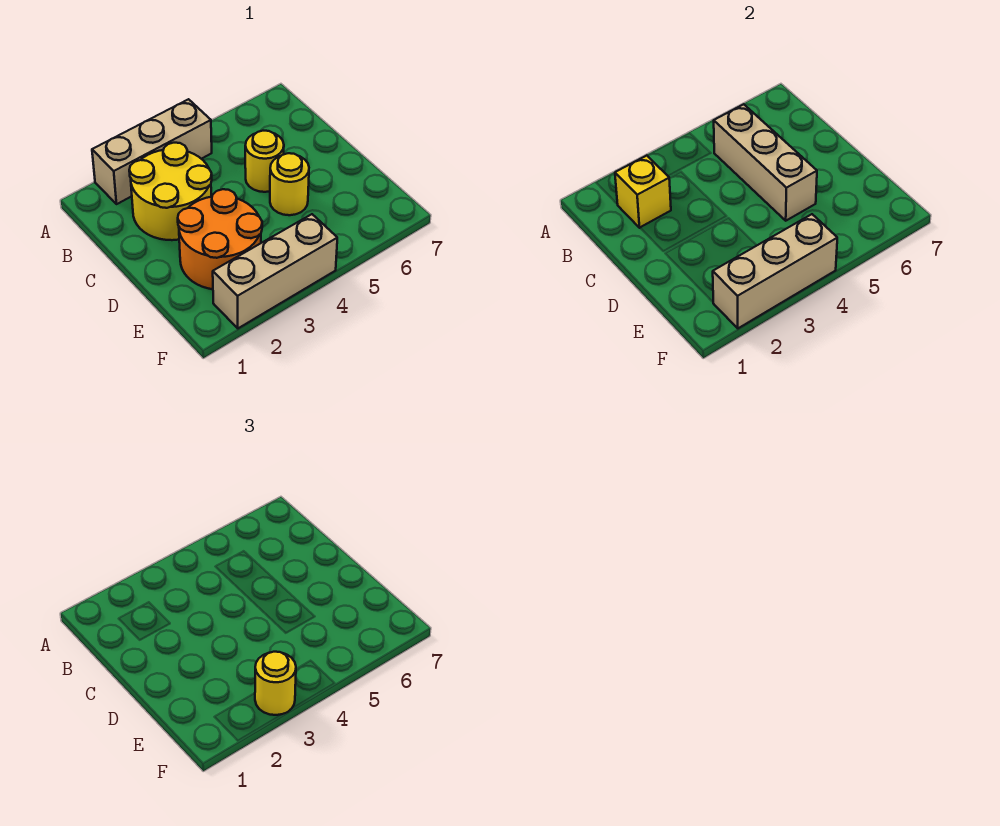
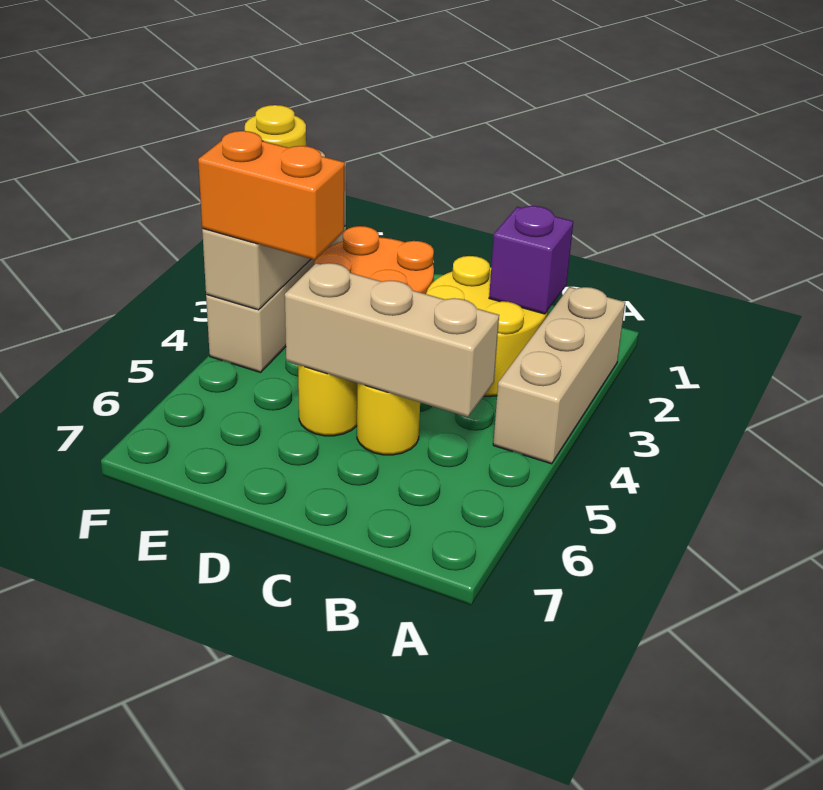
yellow 1x1 brick [615,156,671,228] -> purple 1x1 brick [489,206,573,314]
none -> orange 1x2 brick [198,131,345,260]

